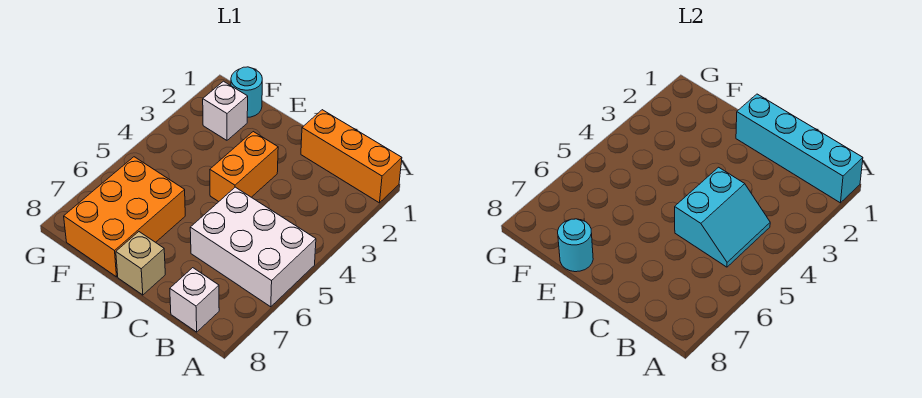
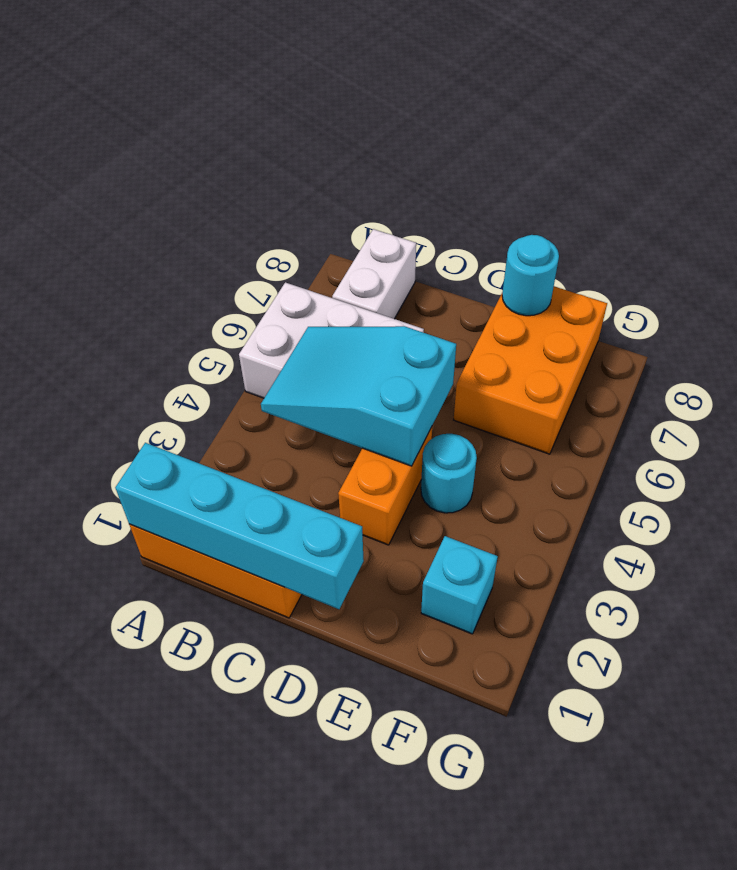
cyan 2x2 slope [675,167,770,267] -> cyan 2x3 slope [261,326,456,466]
white 1x1 brick [170,268,219,332] -> white 1x2 brick [332,229,416,319]
tan 1x1 brick [116,232,165,295] -> none
cyan 1x1 round brick [231,67,262,117] -> cyan 1x1 round brick moved to [421,434,477,513]
white 1x1 brick [203,81,248,140] -> cyan 1x1 brick [421,536,498,634]

